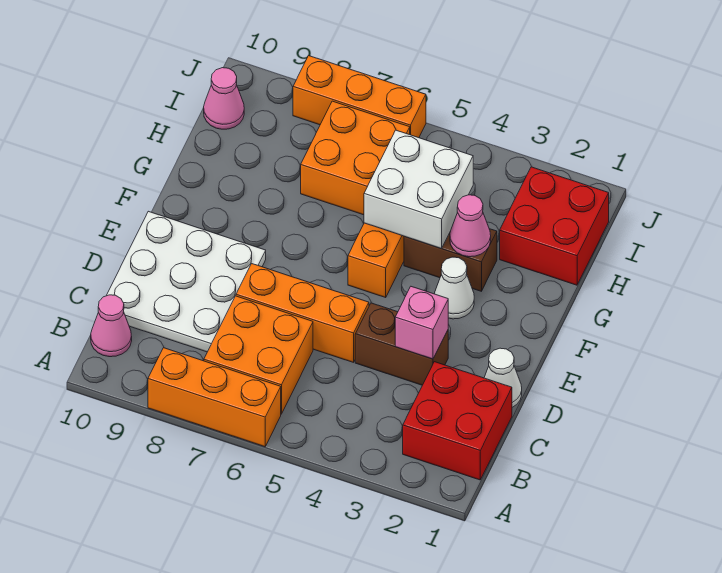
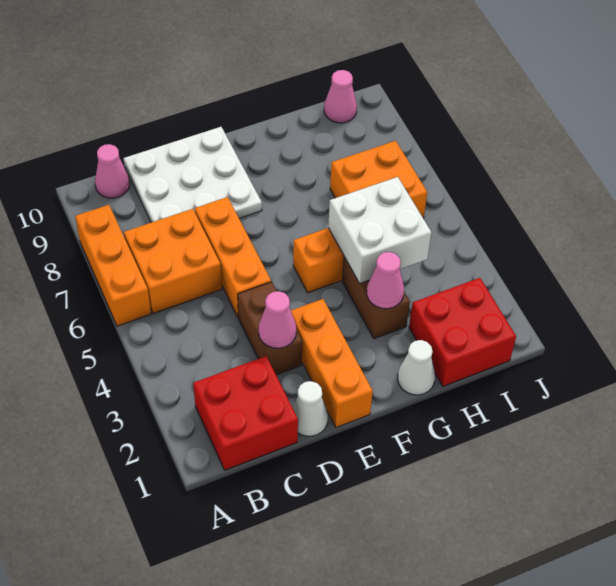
pink 1x1 brick [395,287,448,359] -> pink 1x1 cone [259,291,296,348]
white 1x1 cone [434,257,474,319] -> white 1x1 cone moved to [398,340,435,395]
orange 1x3 brick [293,56,426,138] -> orange 1x3 brick moved to [291,299,373,427]

